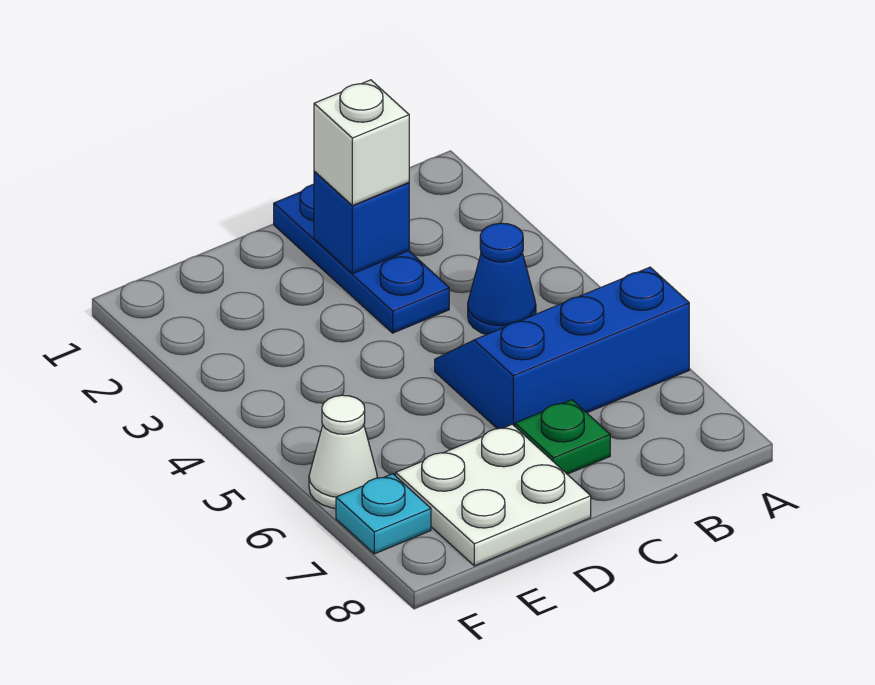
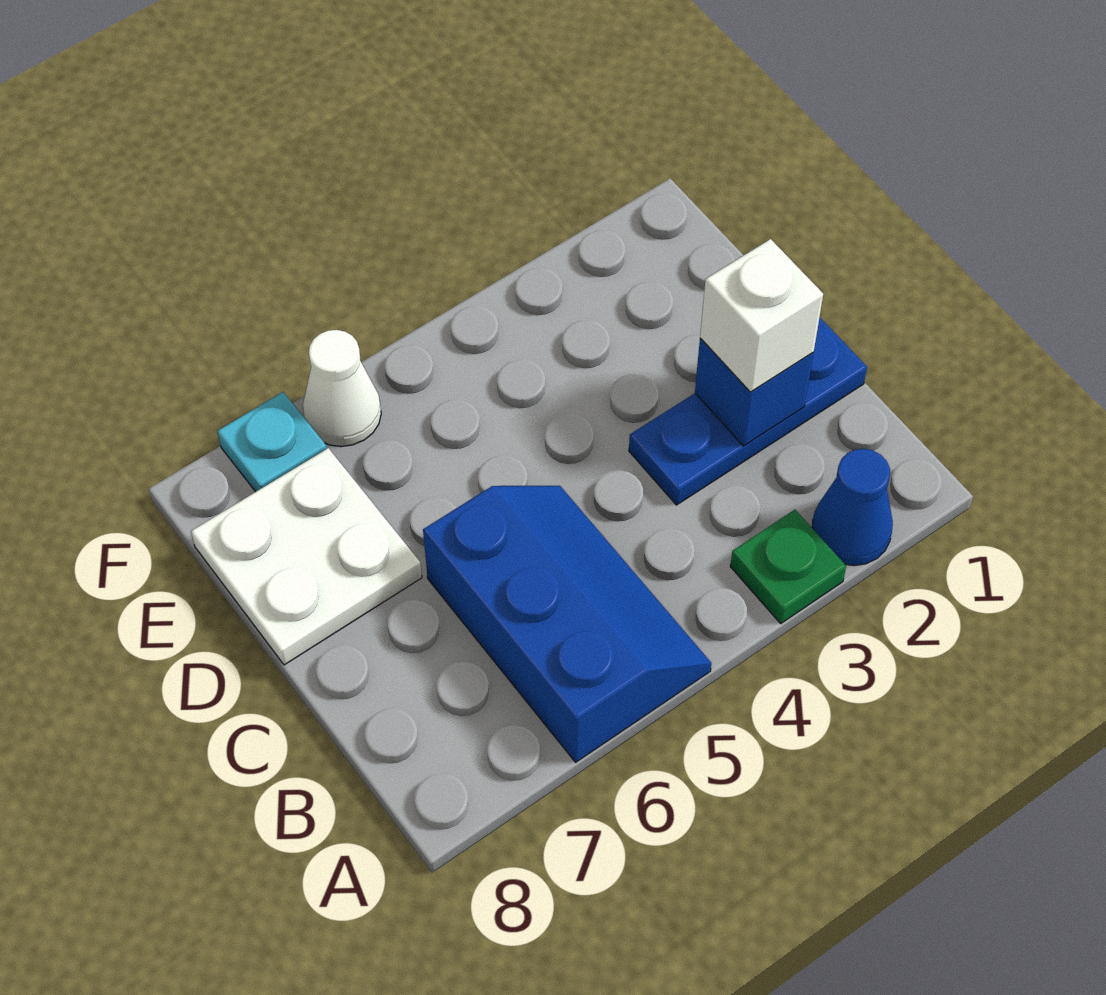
blue 1x1 cone [468,223,536,335] -> blue 1x1 cone moved to [812,449,893,566]
green 1x1 plate [515,400,610,474] -> green 1x1 plate moved to [730,510,846,623]

